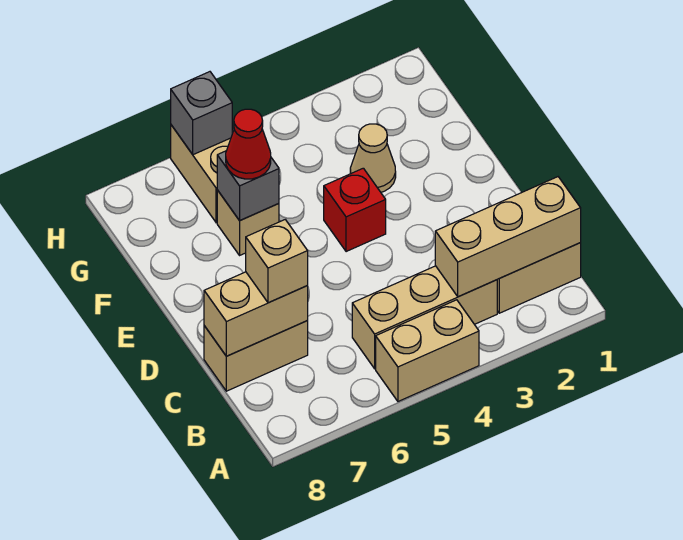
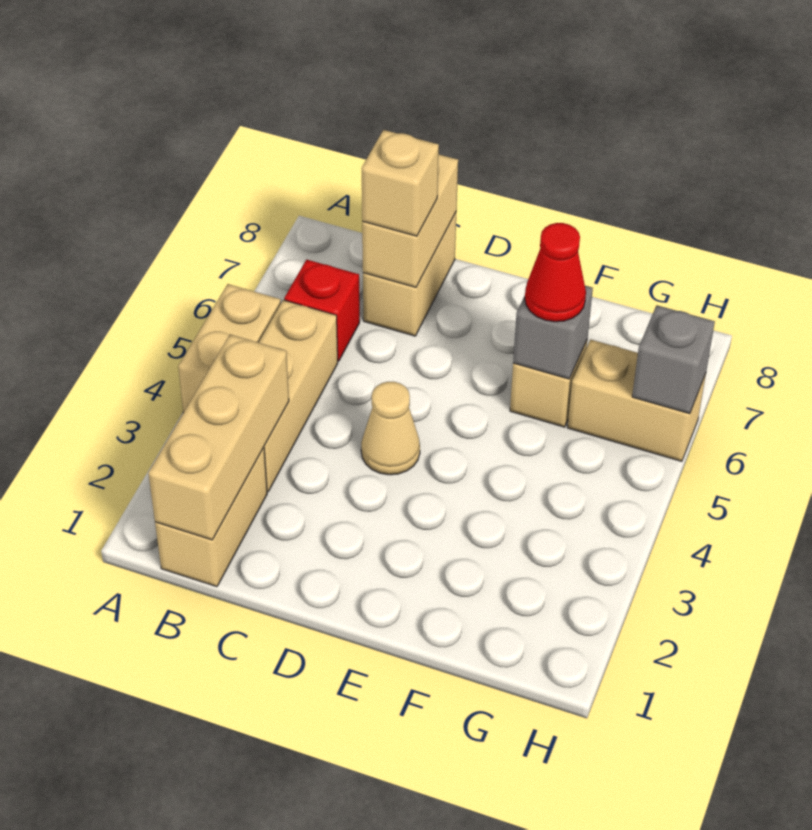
red 1x1 brick [324,168,386,252] -> red 1x1 brick moved to [284,260,360,361]
tan 1x1 cone [350,124,396,192] -> tan 1x1 cone moved to [361,382,420,475]

